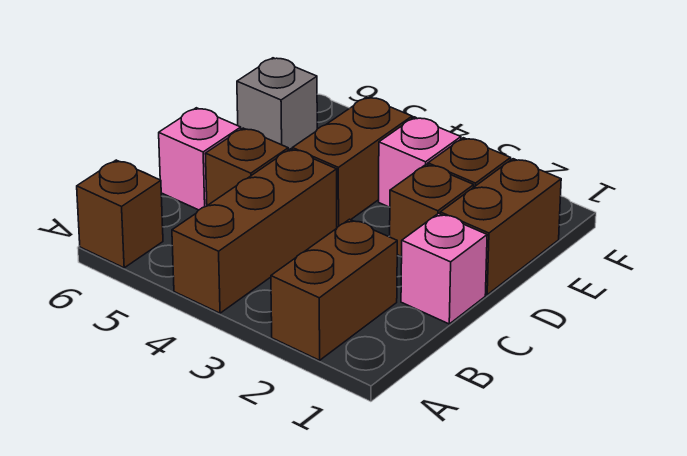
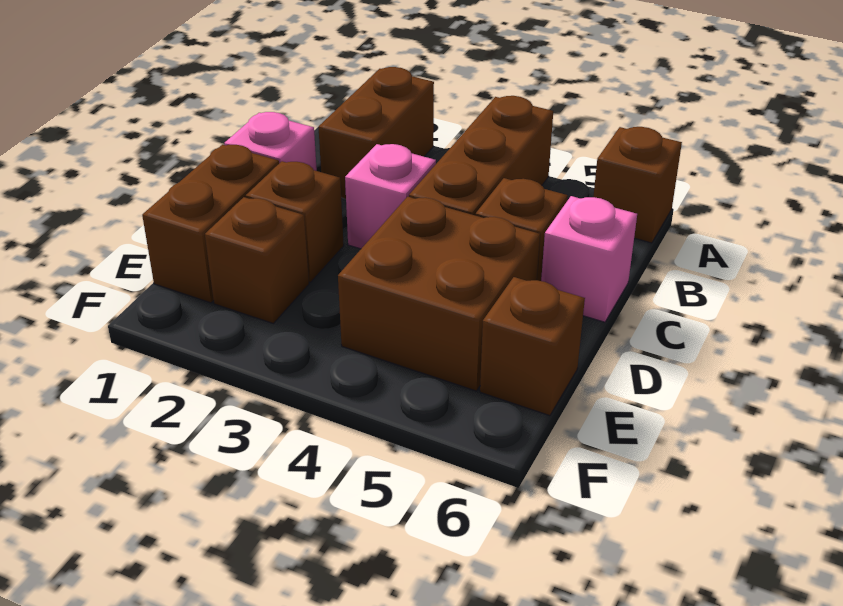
brown 1x2 brick [292,97,412,227] -> brown 2x2 brick [338,197,540,391]
pink 1x1 brick [379,117,461,207] -> pink 1x1 brick moved to [345,144,436,249]
grey 1x1 brick [237,58,317,150] -> brown 1x1 brick [480,277,585,416]

